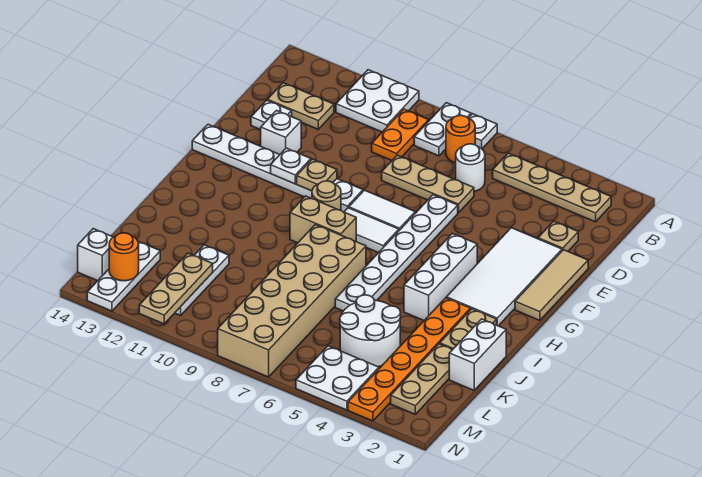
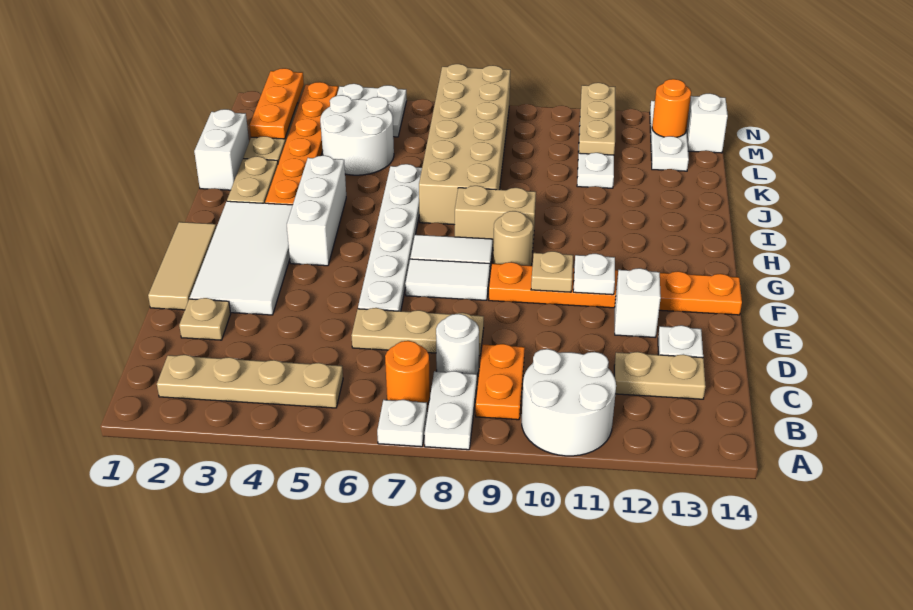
white 2x2 plate [336,70,419,132] -> white 2x2 round brick [522,349,616,456]
white 1x1 round brick [456,144,485,191] -> white 1x1 round brick moved to [436,314,479,374]
white 1x6 plate [192,124,363,212] -> orange 1x6 plate [489,262,742,315]
none -> orange 1x3 plate [249,68,304,139]

